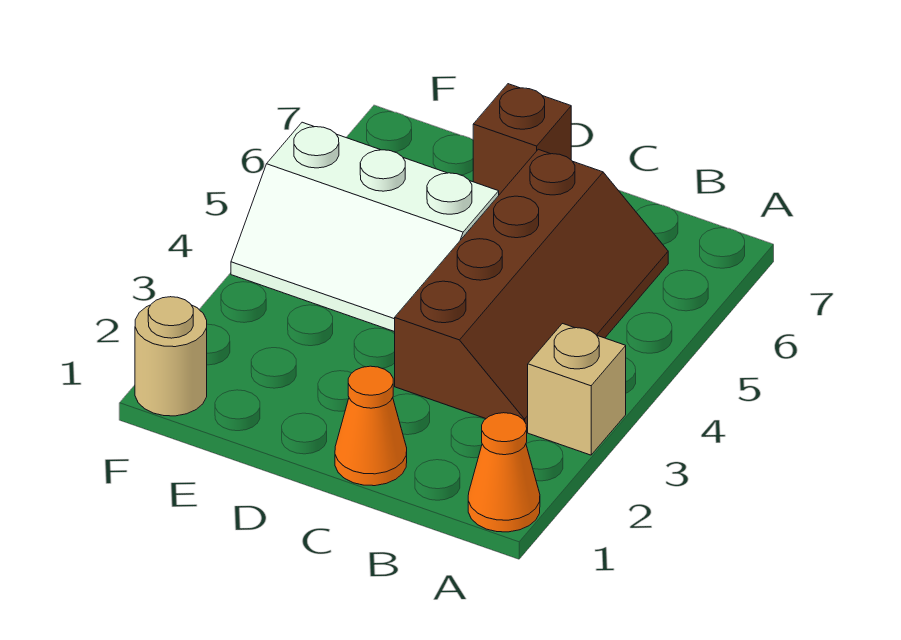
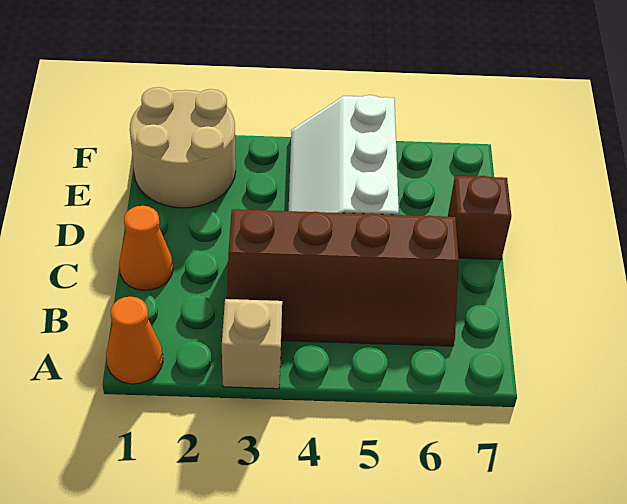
tan 1x1 round brick [135,297,207,416] -> tan 2x2 round brick [130,87,236,208]

